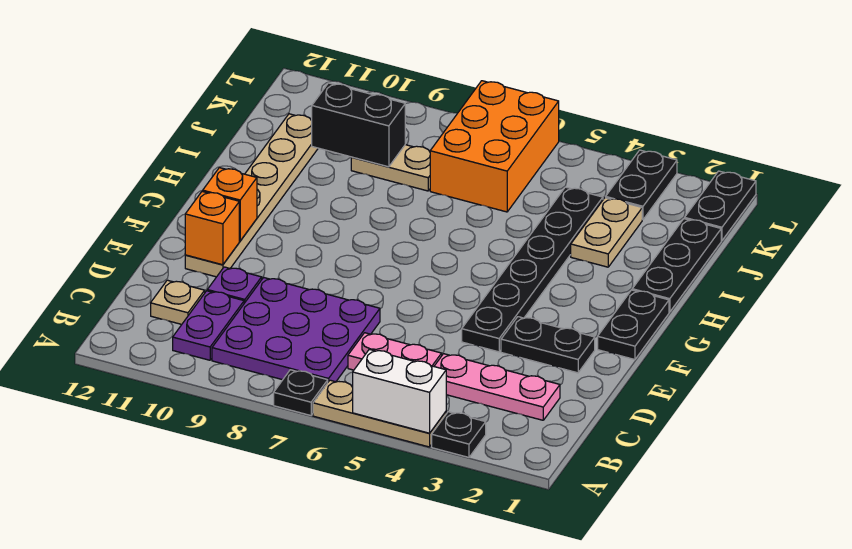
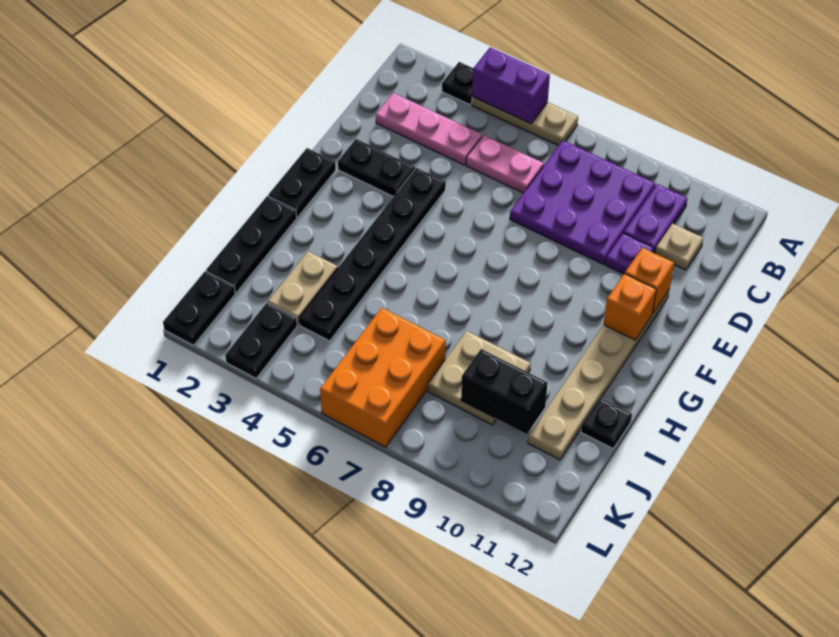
white 1x2 brick [353,349,446,433] -> purple 1x2 brick [472,47,550,124]
black 1x1 plate [274,370,328,415] -> black 1x1 plate moved to [581,398,632,448]
tan 1x2 plate [351,145,430,191] -> tan 2x2 plate [428,331,531,425]

